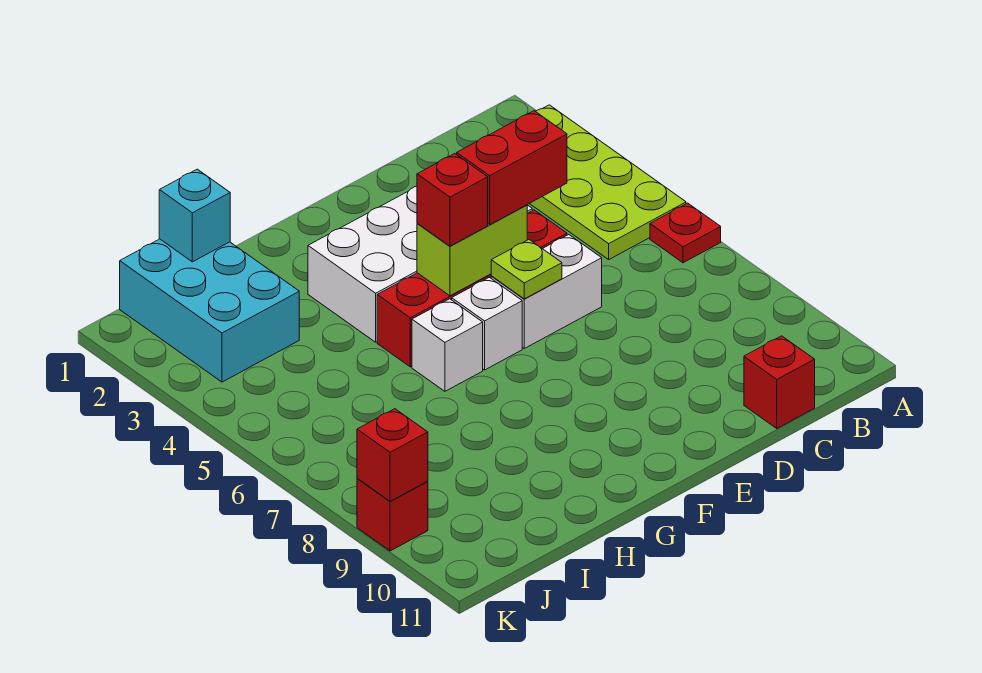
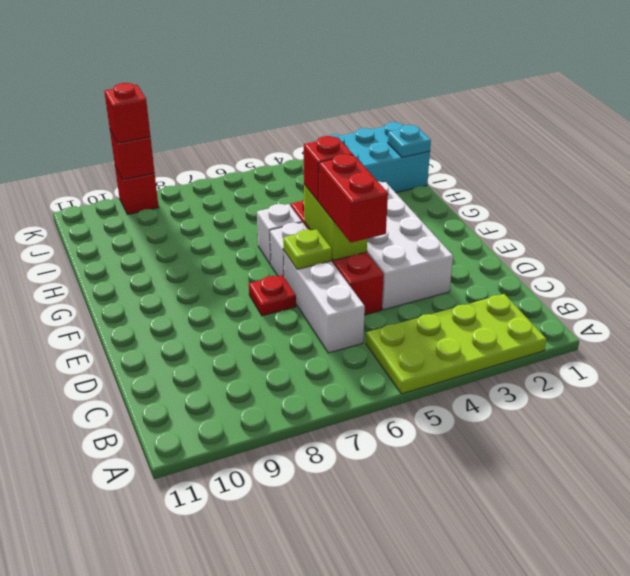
red 1x1 plate [650,203,721,263] -> red 1x1 plate moved to [249,275,296,316]
red 1x1 brick [744,336,815,428] -> red 1x1 brick moved to [104,83,150,143]
white 1x2 brick [491,235,602,348] -> white 1x3 brick [284,251,365,353]
cyan 1x1 brick [159,169,230,262] -> cyan 1x1 plate [388,125,431,157]

